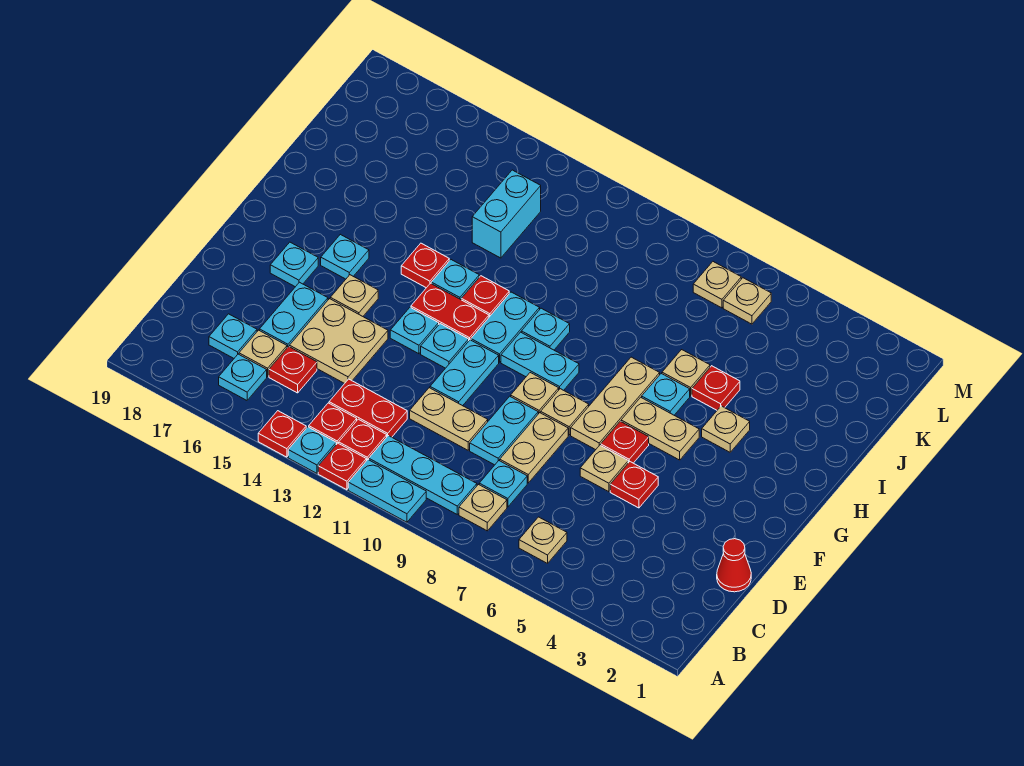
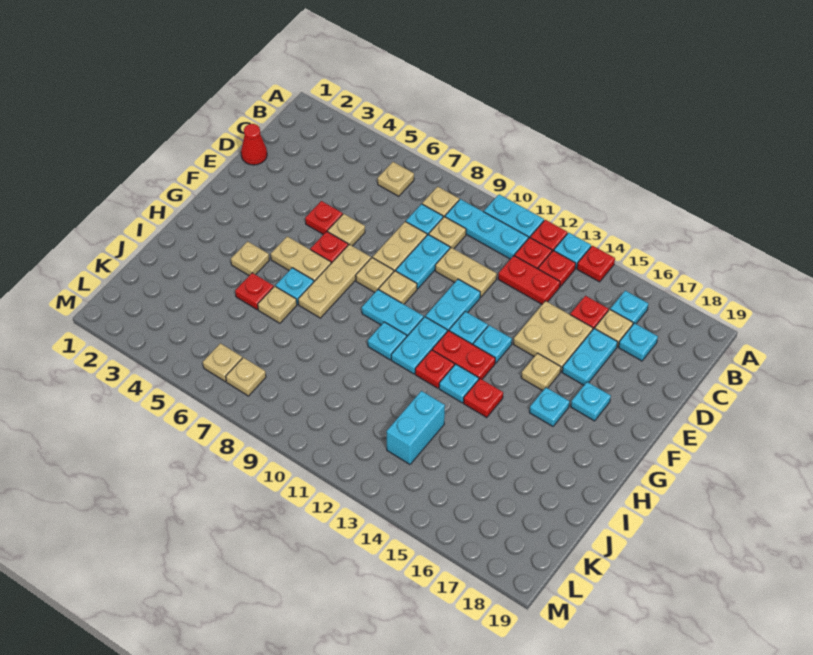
none -> tan 1x1 plate [429,217,466,249]

